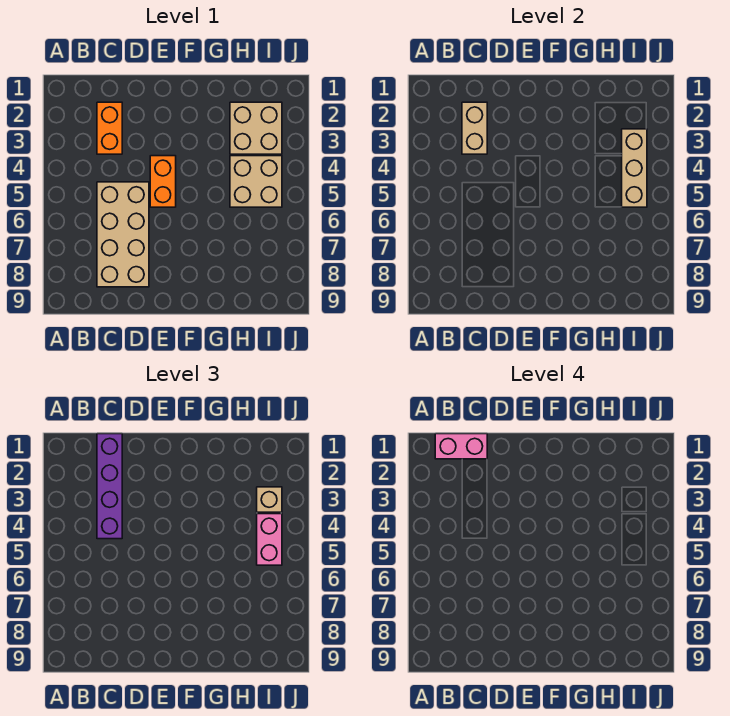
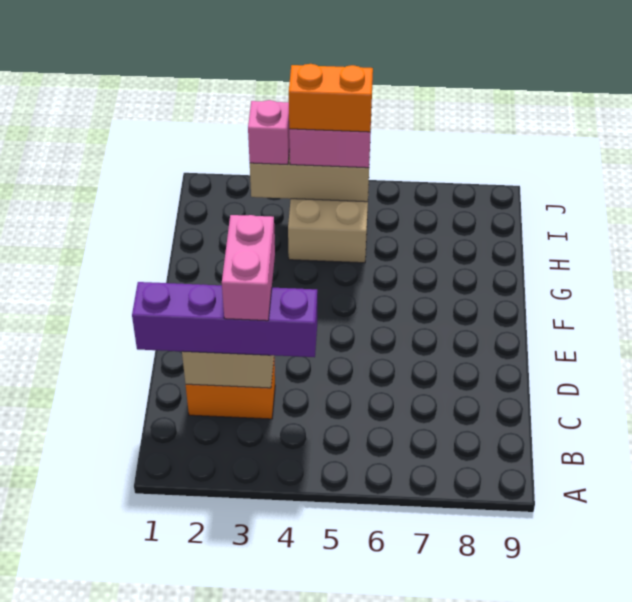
pink 1x2 brick [435,434,487,459] -> pink 1x2 brick moved to [222,215,275,321]
tan 2x4 brick [97,182,149,287] -> none
orange 1x2 brick [150,156,176,207] -> orange 1x2 brick moved to [289,64,373,132]
tan 2x2 brick [230,102,282,154] -> none
tan 1x1 brick [257,487,282,512] -> pink 1x1 brick [248,100,290,164]

